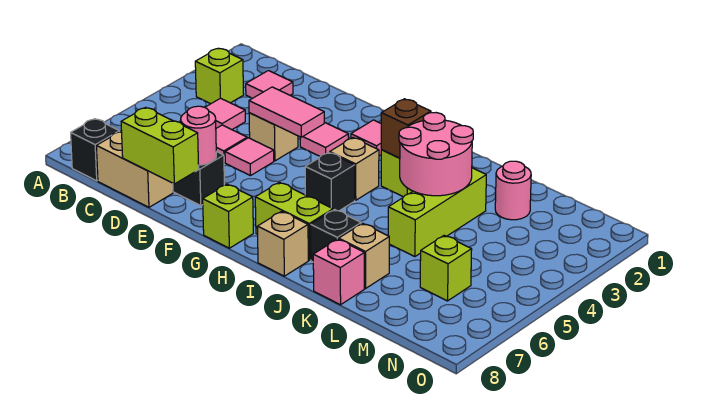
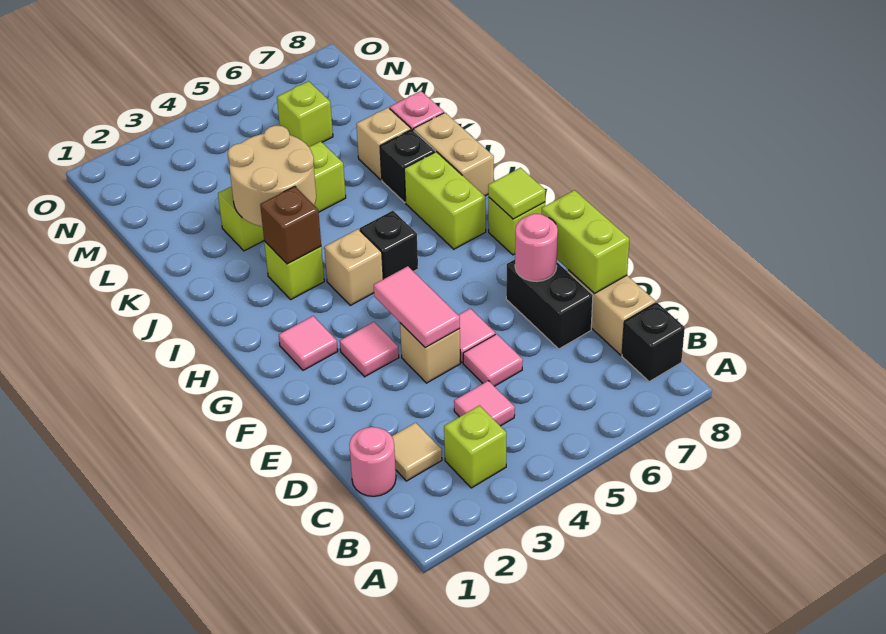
pink 1x1 tile [246,71,293,98] -> tan 1x1 tile [392,423,442,481]
none -> lime 1x1 tile [488,168,546,219]
tan 1x1 brick [257,211,308,276] -> tan 1x2 brick [414,113,494,196]
pink 2x2 round brick [399,113,473,196] -> tan 2x2 round brick [228,126,316,227]
pink 1x1 round brick [495,161,531,220] -> pink 1x1 round brick moved to [349,427,396,496]

